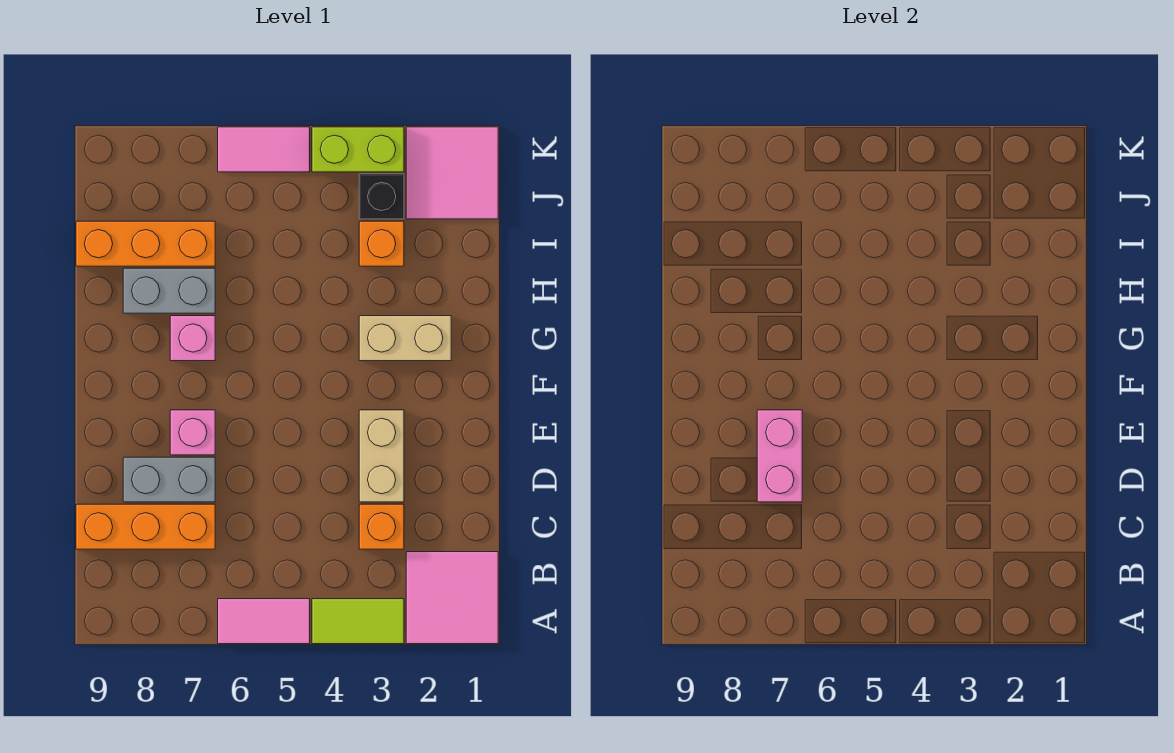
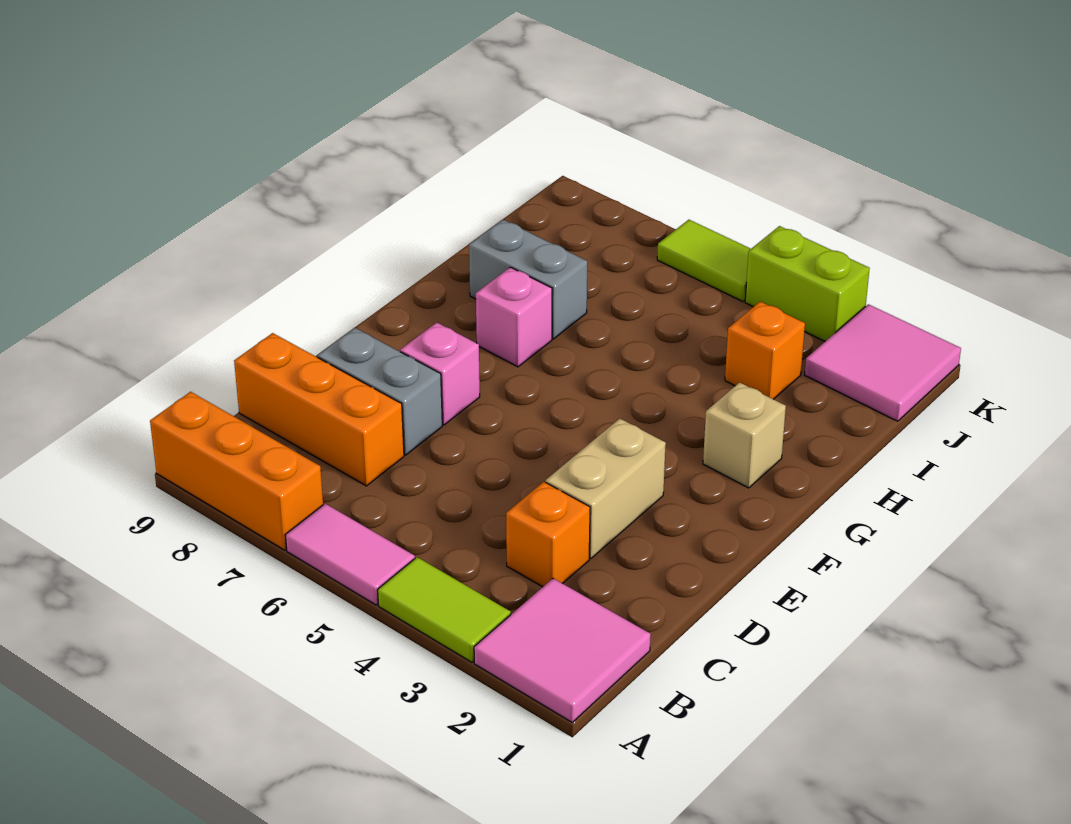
pink 1x2 brick [757,410,802,502] -> none
tan 1x2 brick [359,316,451,361] -> tan 1x1 brick [703,382,786,488]
orange 1x3 brick [76,221,215,266] -> orange 1x3 brick moved to [150,392,323,550]
black 1x1 brick [359,174,404,219] -> none
pink 1x2 tile [218,127,310,172] -> lime 1x2 tile [657,220,750,302]

